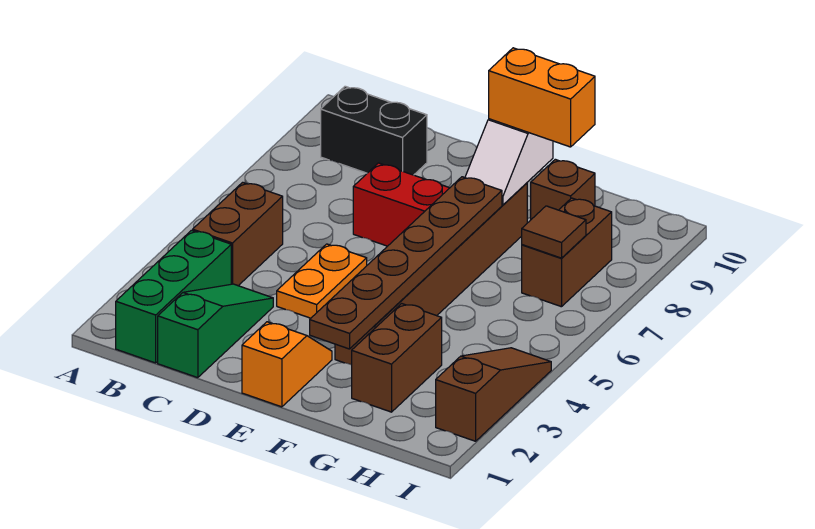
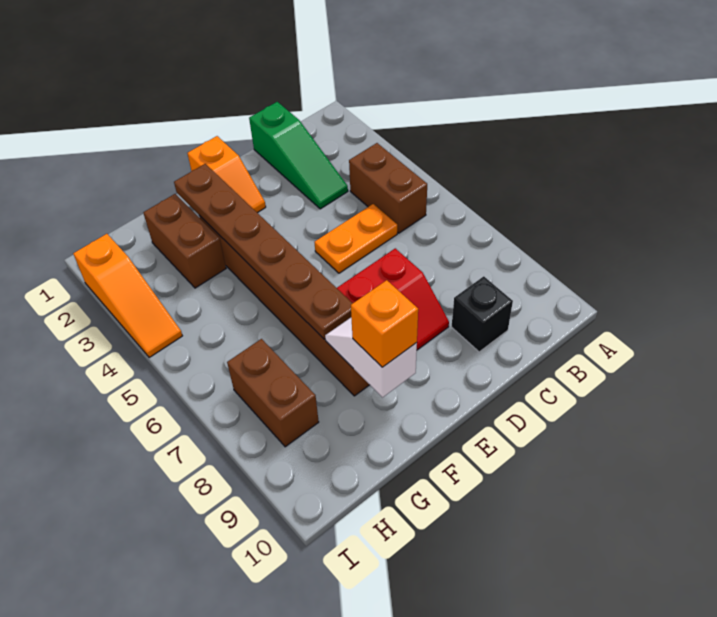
green 1x3 brick [116,230,231,363] -> none
black 1x2 brick [321,86,427,175] -> black 1x1 brick [452,276,513,352]
orange 1x2 plate [277,244,367,318] -> orange 1x2 plate turned to [314,204,397,273]
orange 1x2 brick [489,48,595,147] -> orange 1x1 brick [351,280,418,367]
brown 1x1 brick [531,159,595,219] -> none
brown 1x1 tile [522,206,586,258] -> none
brown 1x3 slope [436,348,551,441] -> orange 1x3 slope [73,234,182,358]

